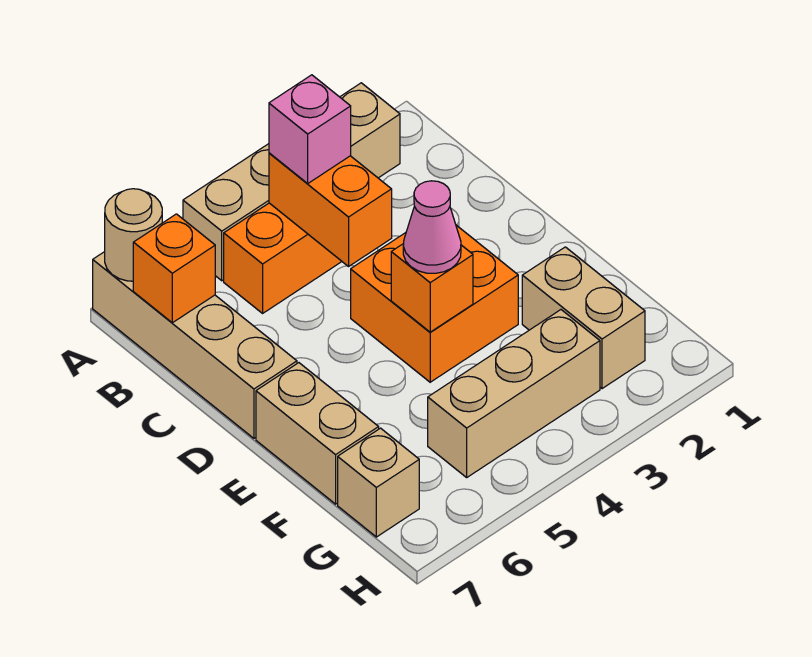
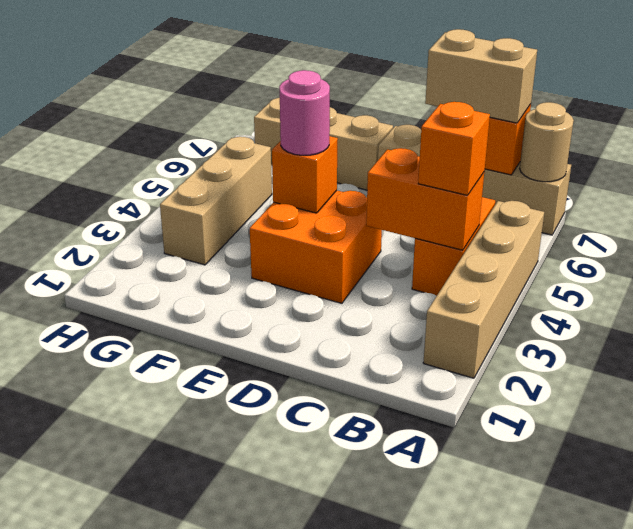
pink 1x1 brick [269,75,351,183] -> orange 1x1 brick [418,102,490,195]
pink 1x1 cone [403,181,461,273] -> pink 1x1 round brick [279,70,330,155]
tan 1x2 brick [522,247,645,389] -> tan 1x2 brick moved to [425,29,537,123]

